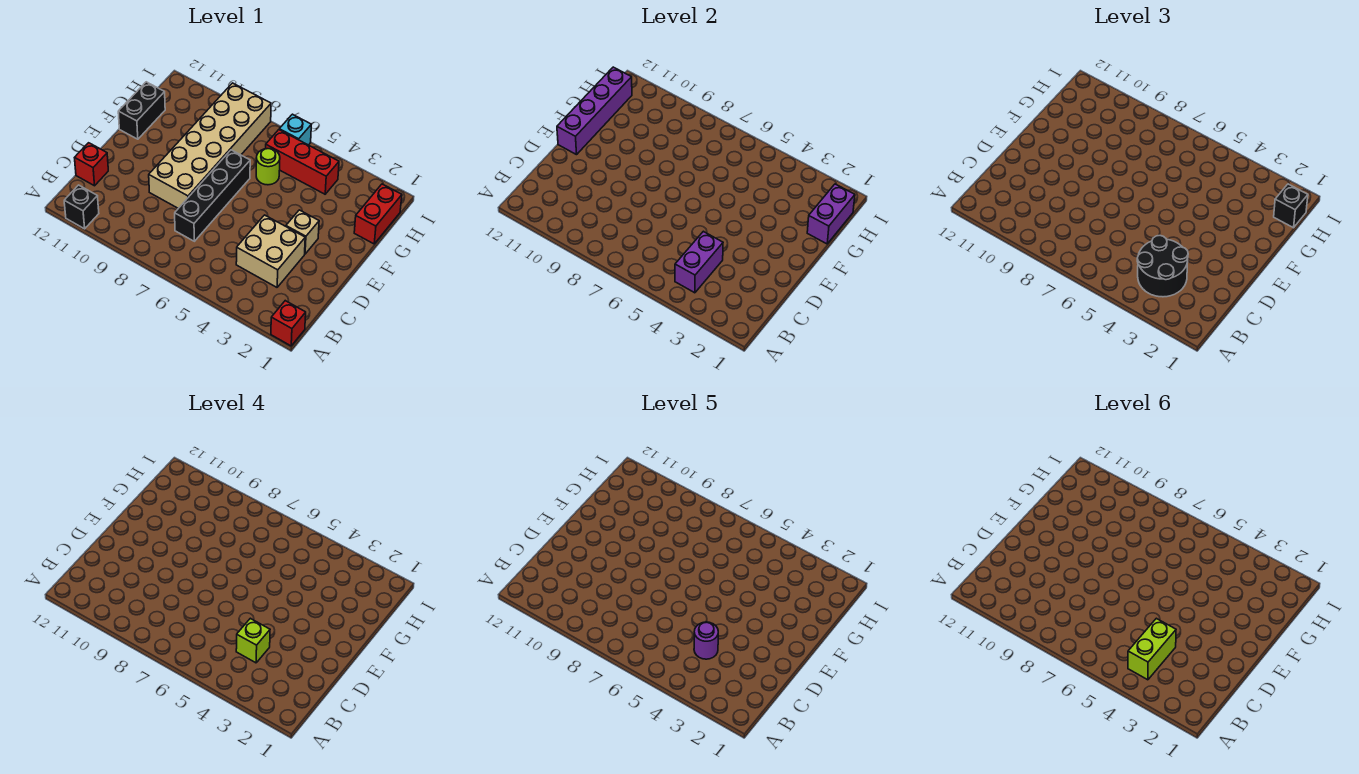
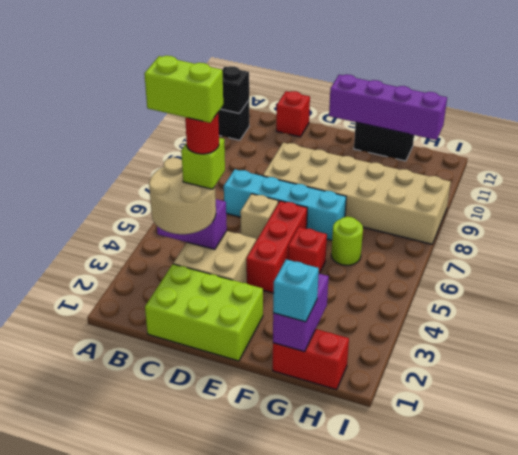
red 1x1 brick [271,301,306,346] -> red 1x1 brick moved to [288,227,327,274]
black 2x2 round brick [1137,236,1188,297] -> tan 2x2 round brick [149,158,216,234]
none -> lime 2x3 brick [145,264,263,361]
purple 1x1 round brick [694,622,718,659] -> red 1x1 round brick [185,113,219,154]
black 1x4 brick [175,150,250,241] -> cyan 1x4 brick [224,169,346,240]
tan 1x1 brick [286,210,319,254] -> tan 1x1 brick moved to [240,194,278,241]
purple 1x2 brick [807,184,855,244] -> purple 1x2 brick turned to [273,274,329,352]
black 1x1 brick [1274,184,1308,228] -> black 1x1 brick moved to [221,66,249,113]
red 1x3 brick [266,130,339,194] -> red 1x3 brick moved to [246,201,307,293]
cyan 1x1 brick [279,114,311,145] -> cyan 1x1 brick moved to [273,259,319,322]

